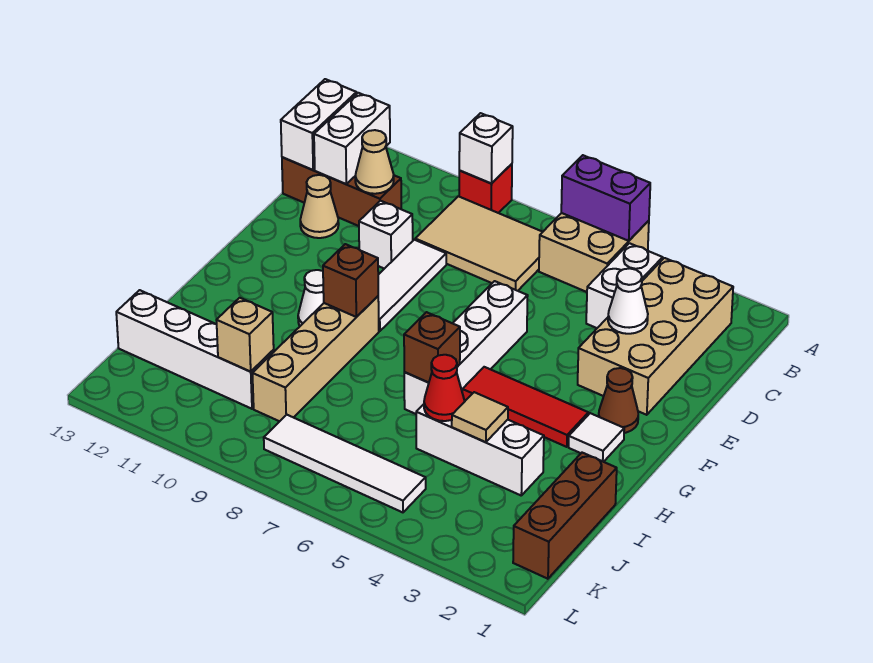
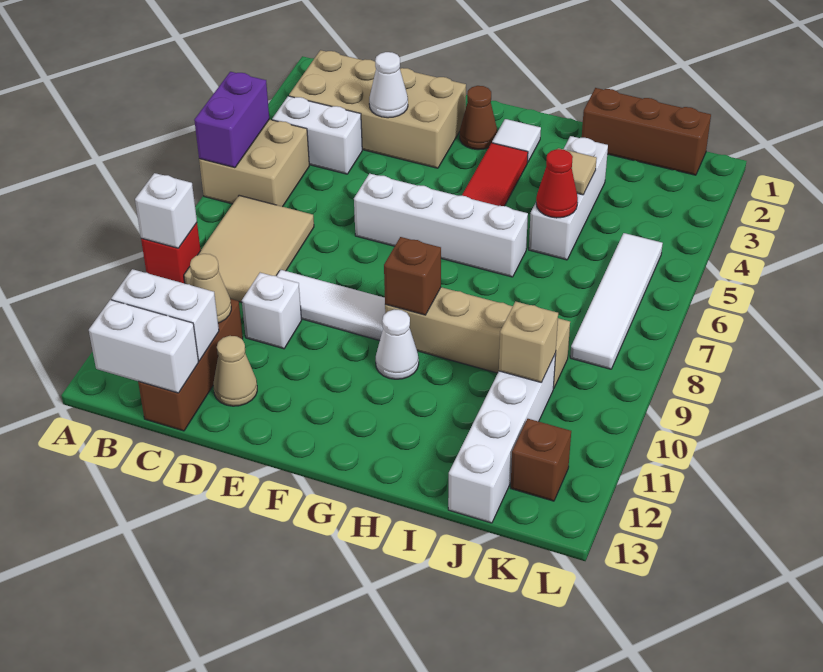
brown 1x1 brick [404,312,460,382] -> brown 1x1 brick moved to [511,419,571,501]

